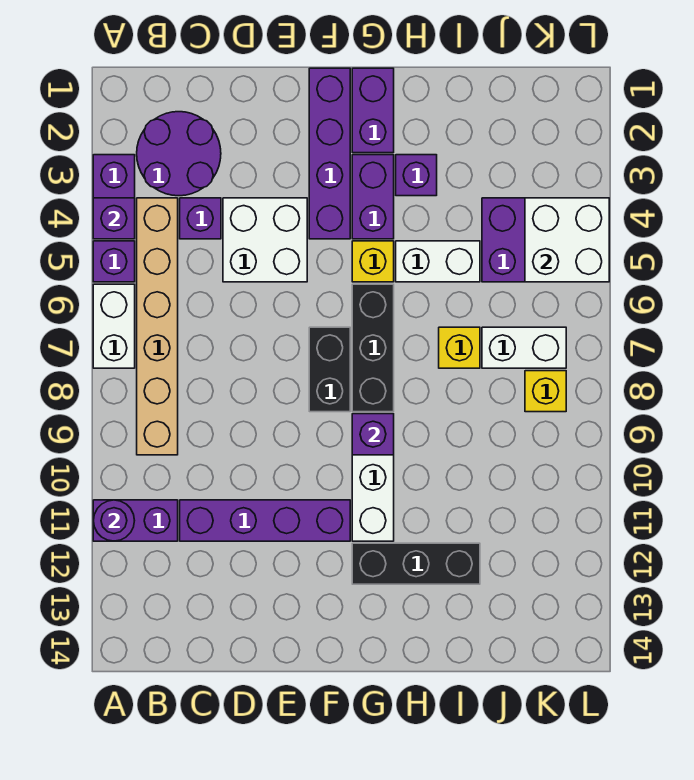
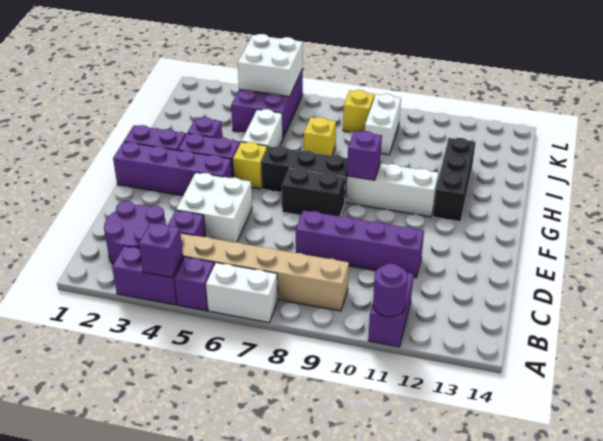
purple 1x4 brick [180,500,350,541] -> purple 1x4 brick turned to [296,210,424,278]
white 1x2 brick [482,327,566,368] -> white 1x2 brick moved to [365,94,401,155]

